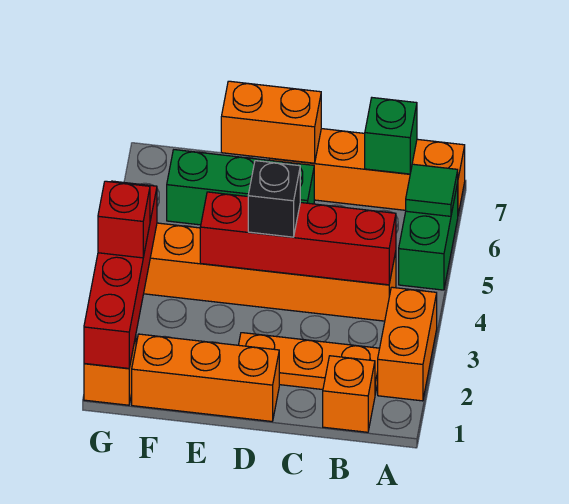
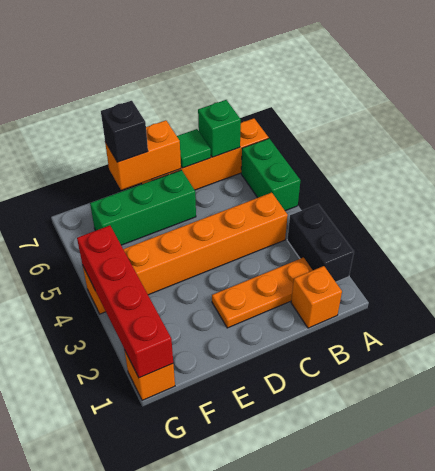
orange 1x2 brick [378,287,437,401] -> black 1x2 brick [287,204,354,282]
green 1x1 tile [406,164,458,216] -> green 1x1 tile moved to [177,129,211,168]
red 1x4 brick [200,192,396,285] -> none
orange 1x3 brick [132,334,279,421] -> none
black 1x1 brick [248,161,300,237] -> black 1x1 brick moved to [101,101,148,162]
red 1x1 brick [98,181,150,258] -> none

